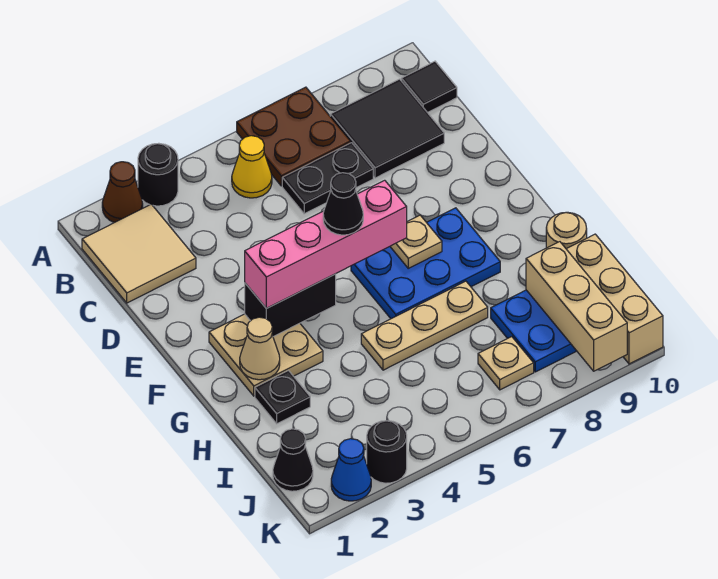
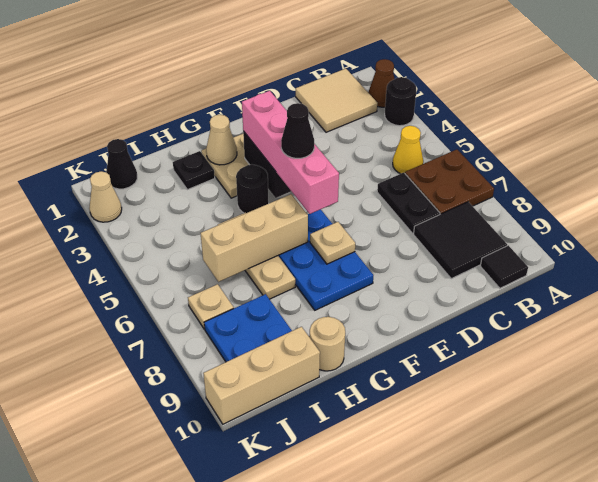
tan 1x3 brick [526,242,627,371] -> tan 1x3 brick moved to [201,194,308,282]
blue 1x1 cone [331,439,371,501] -> tan 1x1 cone [89,171,122,222]
black 1x1 round brick [367,421,407,483] -> black 1x1 round brick moved to [236,164,269,213]

